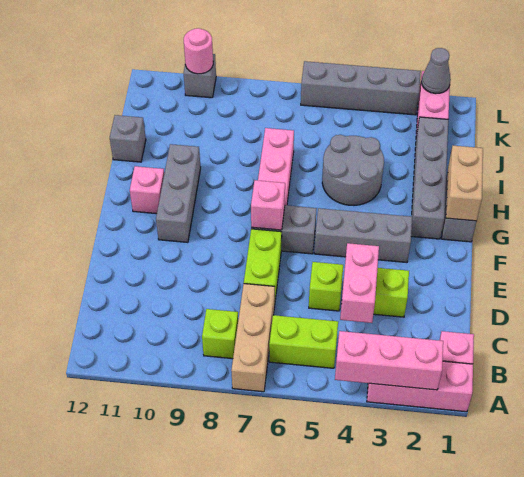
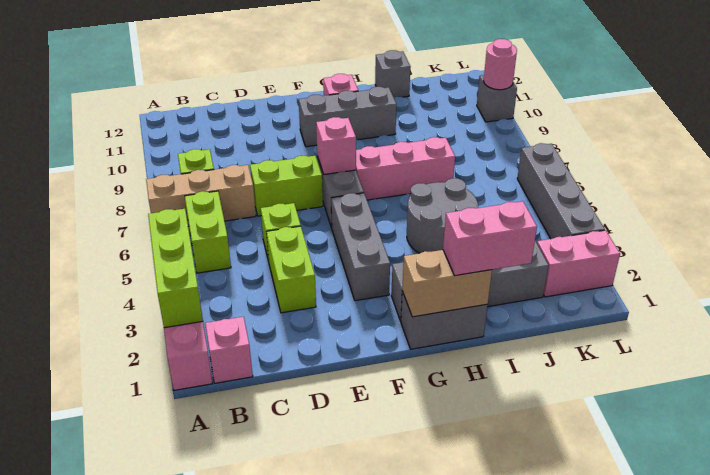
pink 1x3 brick [335,331,443,390] -> lime 1x3 brick [148,209,203,328]
pink 1x2 brick [340,243,379,323] -> pink 1x2 brick moved to [443,201,537,276]
grey 1x1 cone [421,48,451,94] -> none

